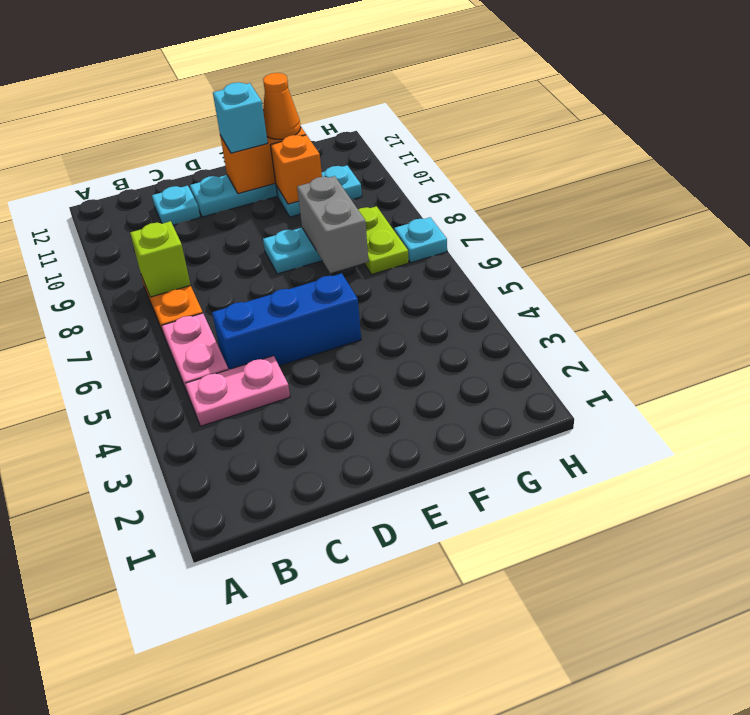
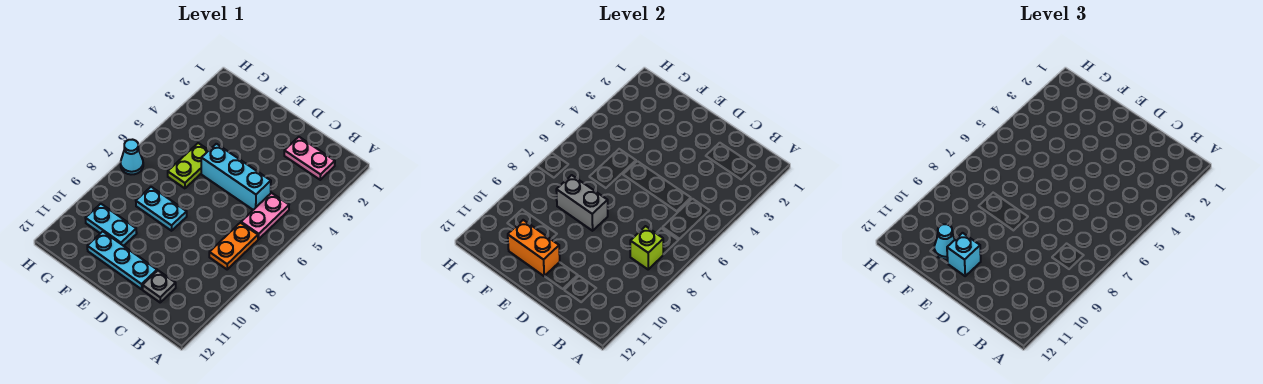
pink 1x2 plate [185,356,290,426] -> pink 1x2 plate moved to [284,137,335,180]
blue 1x3 brick [212,273,361,370] -> cyan 1x3 brick [201,144,271,210]
cyan 1x1 plate [152,186,200,225] -> grey 1x1 plate [142,271,176,302]
grey 1x2 brick [297,176,369,273] -> grey 1x2 brick turned to [556,175,608,231]
orange 1x1 brick [270,135,322,204] -> none
orange 1x1 cone [263,73,301,139] -> cyan 1x1 cone [934,224,955,259]
lime 1x2 plate [358,206,409,275] -> lime 1x2 plate moved to [168,143,209,188]
cyan 1x1 plate [394,217,447,263] -> cyan 1x1 cone [121,140,143,174]

